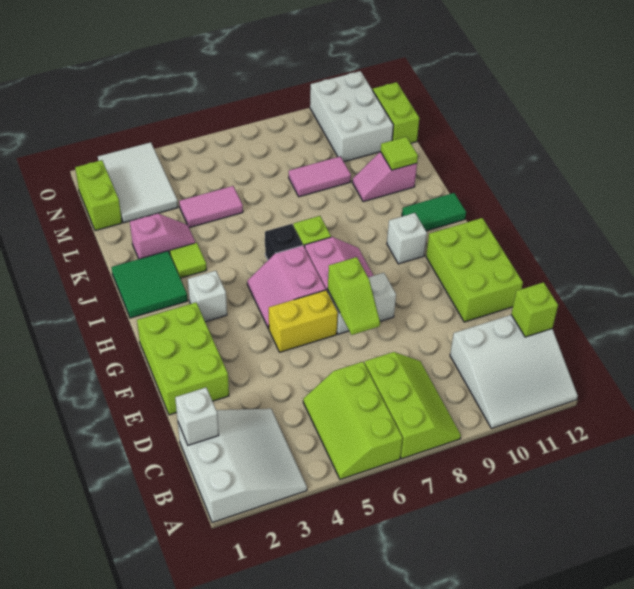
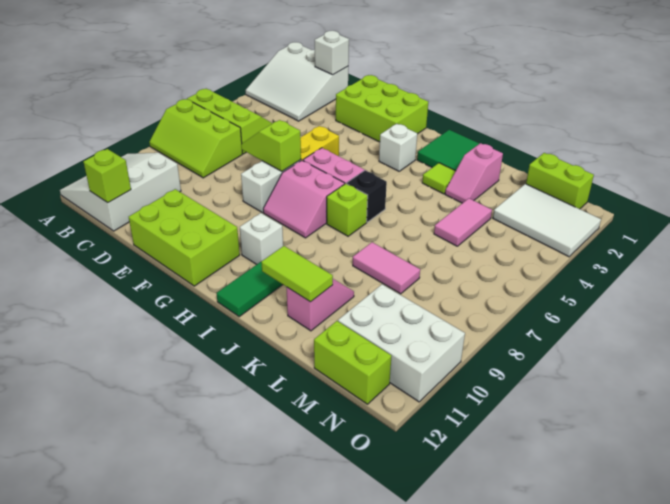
lime 1x1 tile [381,137,418,170] -> lime 1x2 tile [261,246,333,302]
pink 1x2 tile [289,156,351,197] -> pink 1x2 tile turned to [353,242,420,294]

